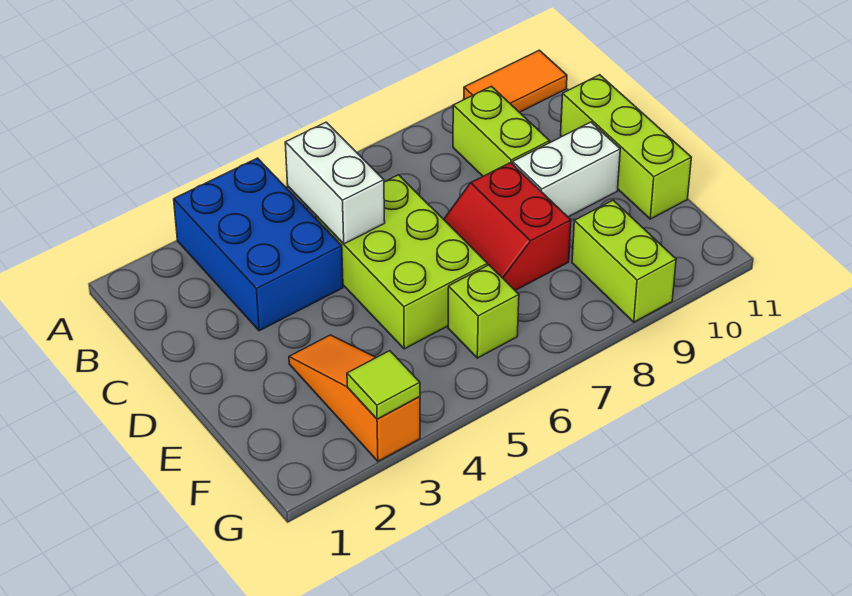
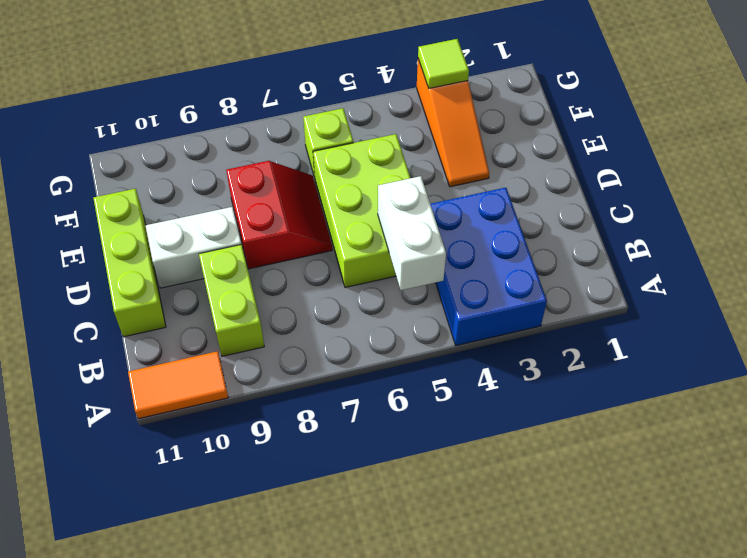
lime 1x2 brick [572,200,676,322] -> none

